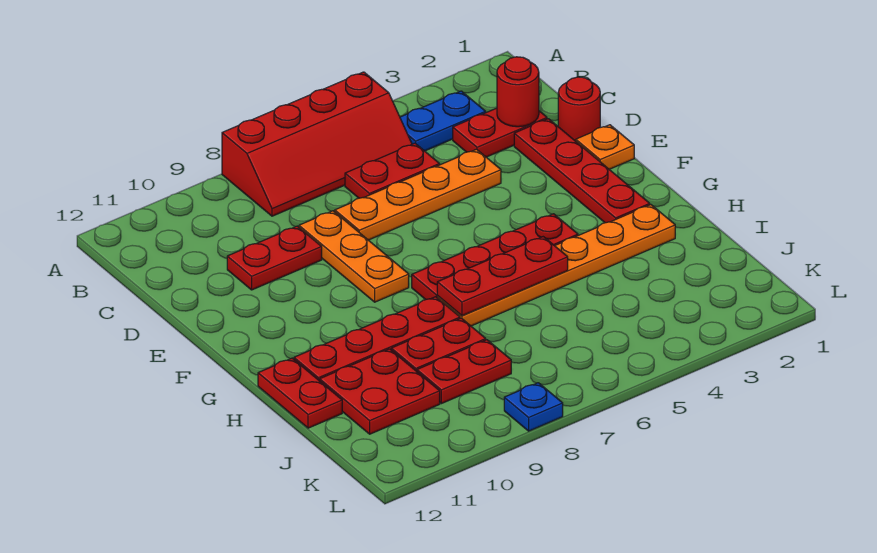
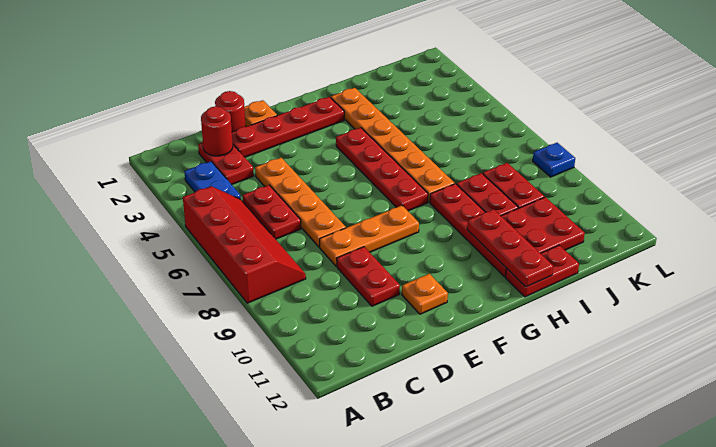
none -> orange 1x1 plate [402,274,448,314]
red 1x3 plate [437,237,568,316] -> red 1x3 plate moved to [467,209,553,287]

